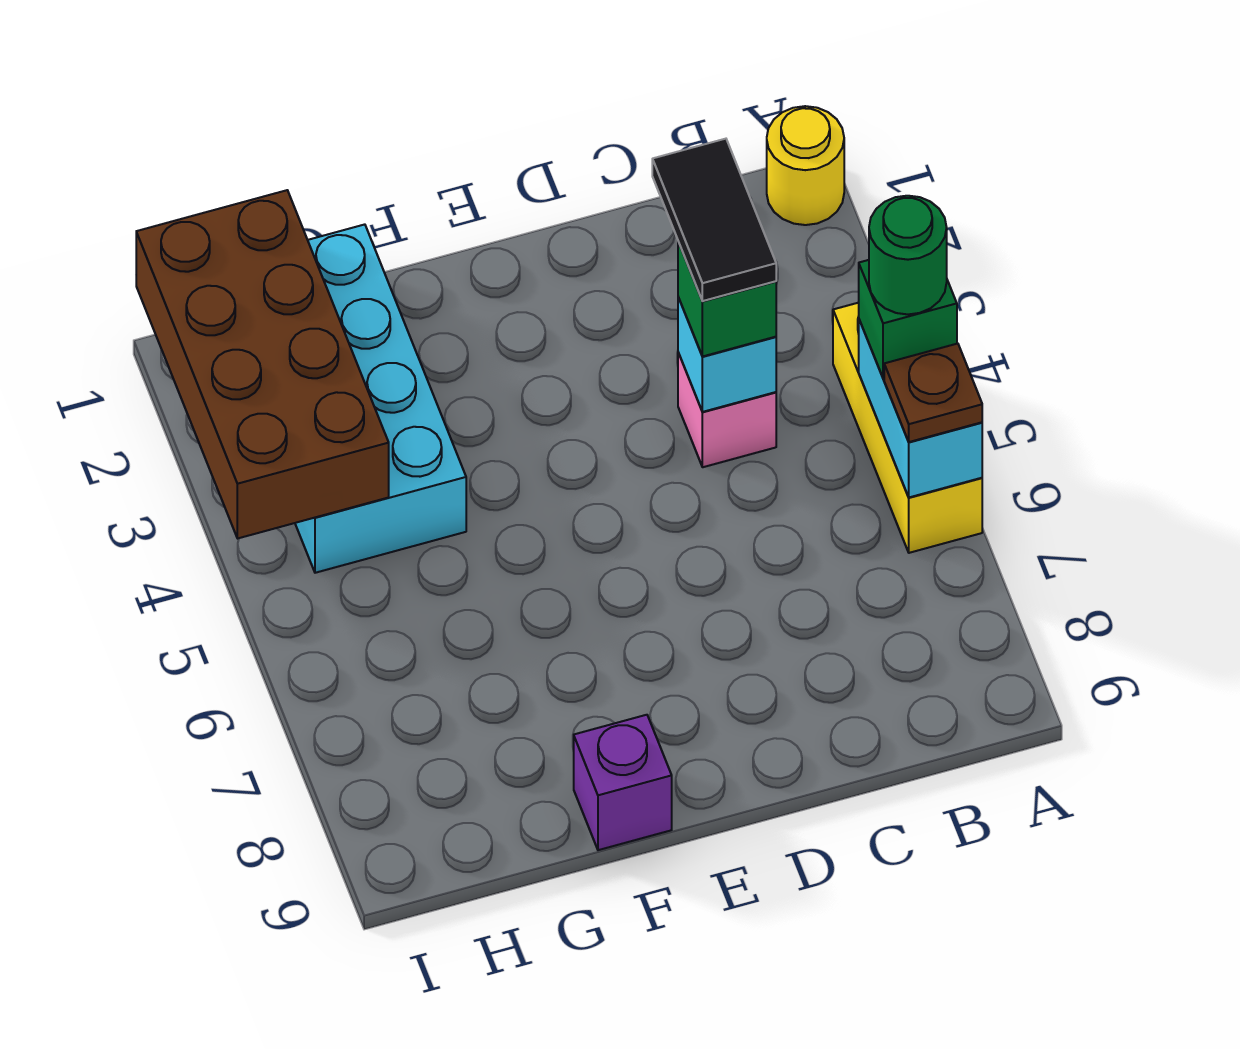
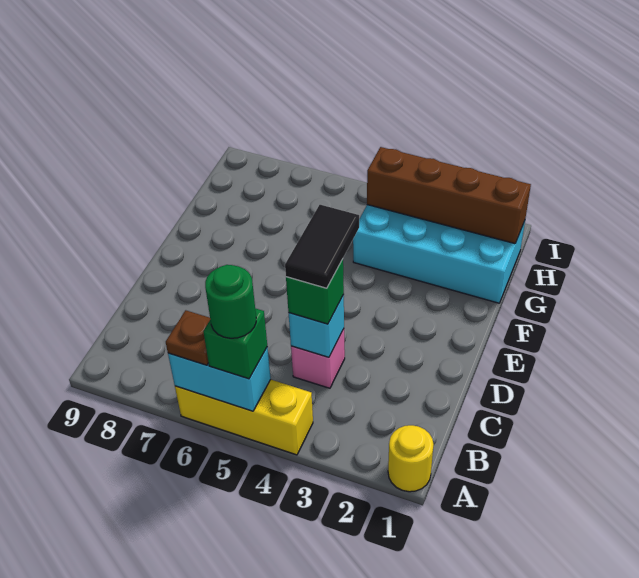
black 1x2 tile [652,139,776,301] -> black 1x2 tile turned to [285,205,359,288]
purple 1x1 brick [574,715,672,850] -> none
brown 2x4 brick [136,190,389,538] -> brown 1x4 brick [367,147,531,244]

